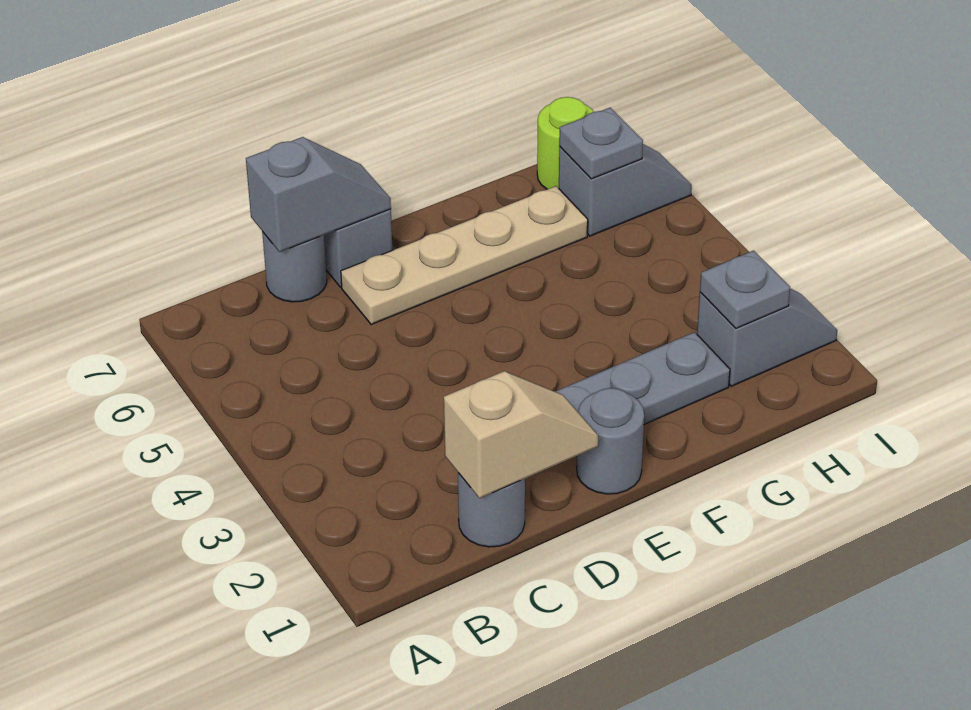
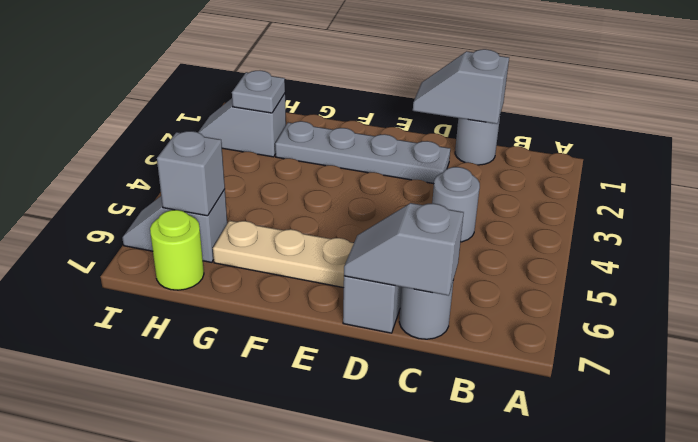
tan 1x2 slope [444,371,598,498] -> grey 1x2 slope [413,49,509,124]
grey 1x1 round brick [577,388,644,494] -> grey 1x1 round brick moved to [432,167,480,242]
grey 1x1 plate [559,108,643,179] -> grey 1x1 brick [157,131,225,216]

